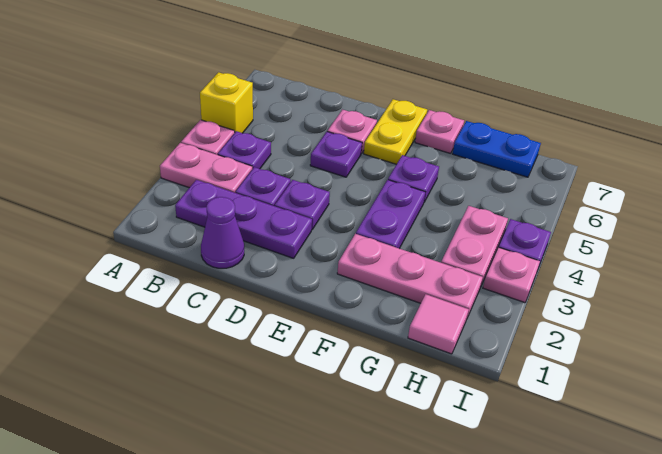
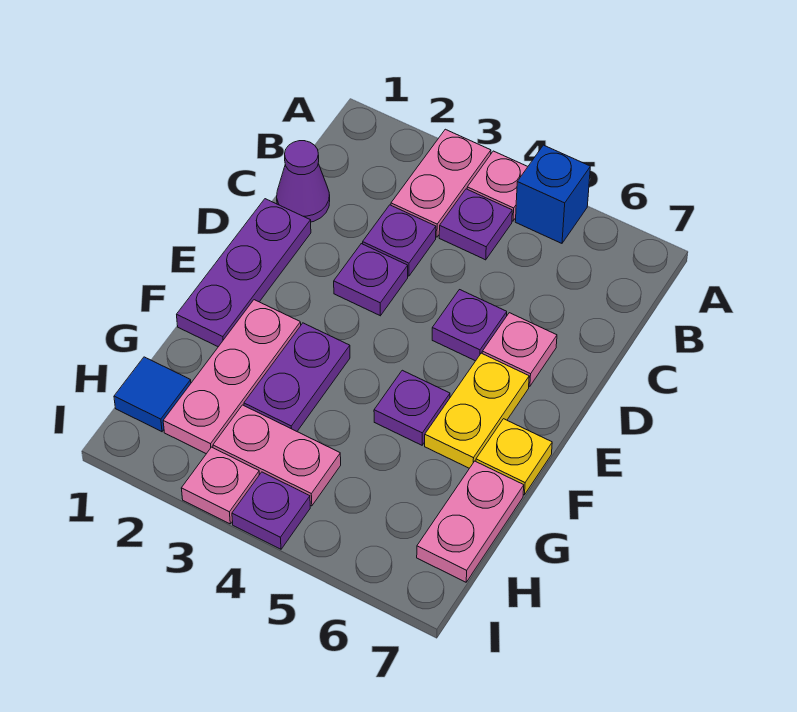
yellow 1x1 brick [200,72,253,133] -> blue 1x1 brick [515,145,590,243]
purple 1x3 plate [175,180,312,258] -> purple 1x3 plate moved to [177,199,311,347]
yellow 1x2 plate [364,99,427,164] -> yellow 1x2 plate turned to [425,353,529,468]
purple 1x2 plate [356,180,425,249] -> purple 1x2 plate turned to [244,323,350,431]
pink 1x1 plate [415,110,464,154] -> yellow 1x1 plate [476,419,552,495]
blue 1x2 plate [453,121,541,177] -> pink 1x2 plate [417,461,524,582]
pink 1x1 tile [408,294,469,354] -> blue 1x1 tile [114,357,191,432]

